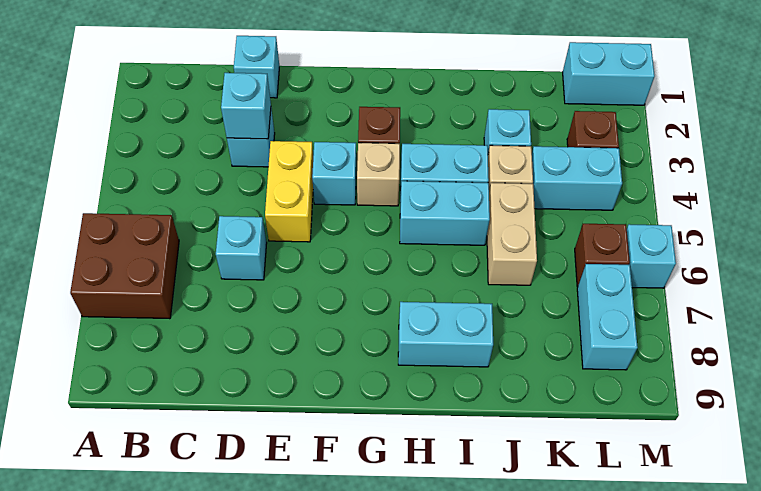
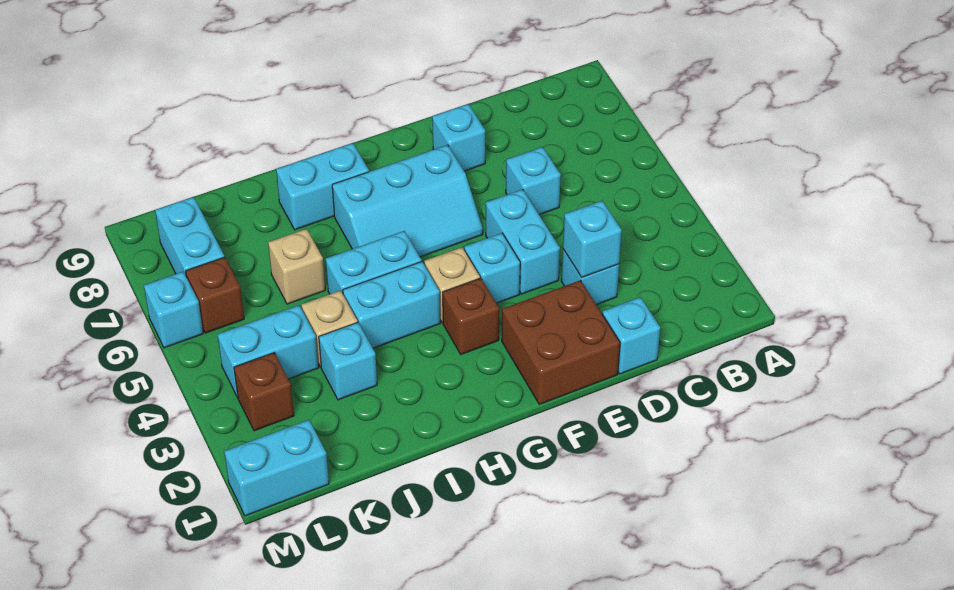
brown 2x2 brick [70,213,179,319] -> brown 2x2 brick moved to [502,280,620,404]
yellow 1x2 brick [265,141,313,242] -> cyan 1x2 brick [486,189,560,294]
none -> cyan 1x1 brick [432,104,485,171]
none -> cyan 2x3 slope [332,145,483,257]
tan 1x2 brick [487,183,537,285] -> tan 1x1 brick [268,229,325,304]

